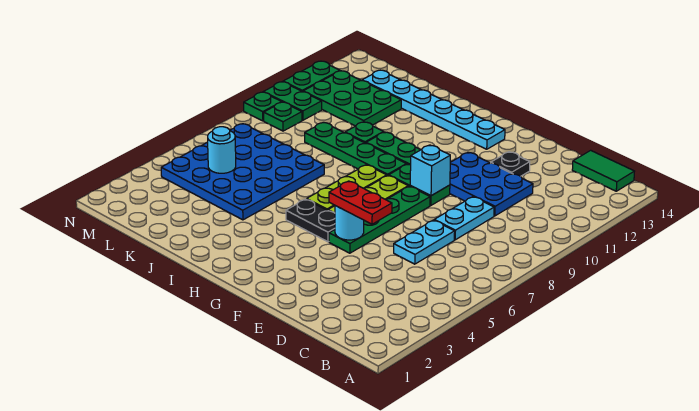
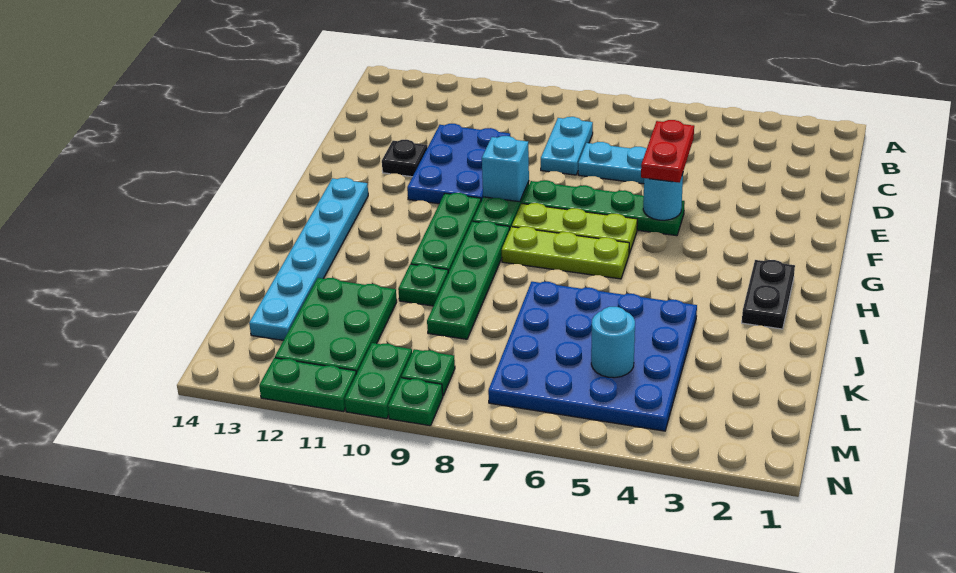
green 1x2 tile [572,150,635,191] -> none
cyan 1x2 plate [434,197,494,240] -> cyan 1x2 plate turned to [541,117,593,175]
black 1x2 plate [286,199,335,242] -> black 1x2 plate moved to [742,260,795,329]

